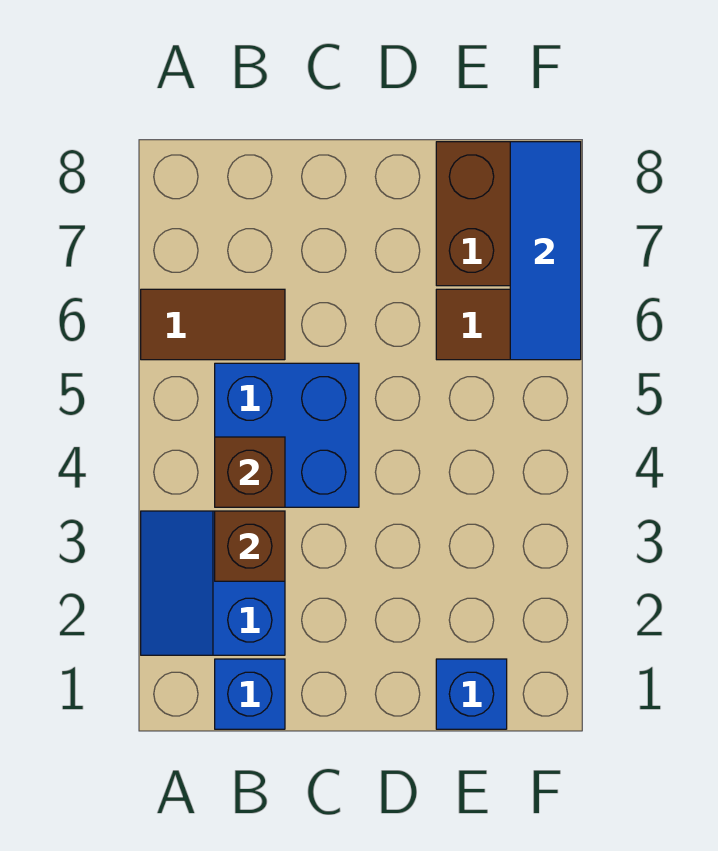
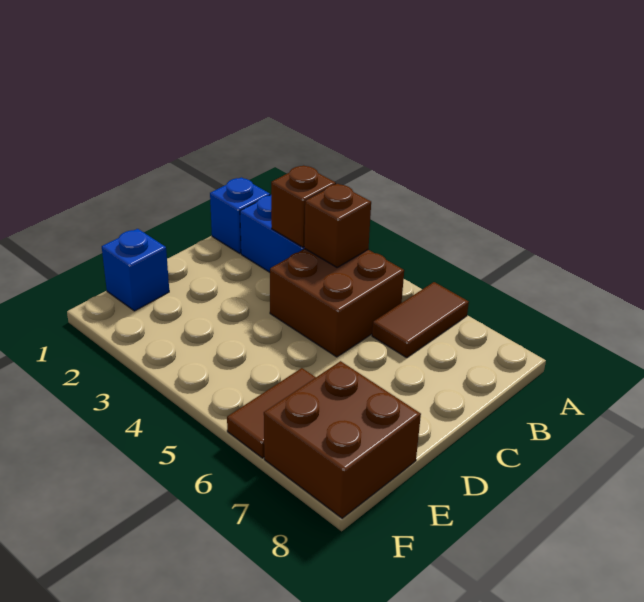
blue 2x2 brick [215,363,359,507] -> brown 2x2 brick [270,249,404,357]
blue 1x3 tile [510,142,581,360] -> none

